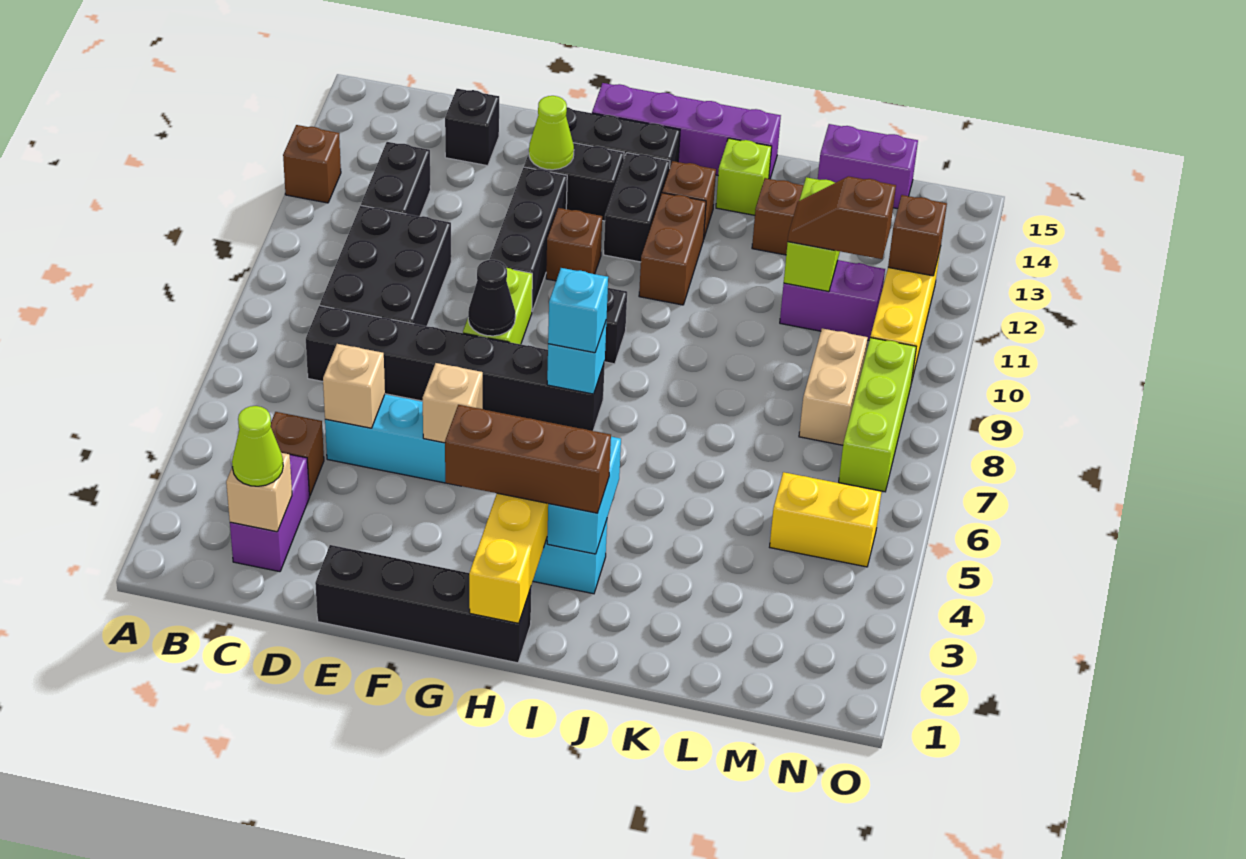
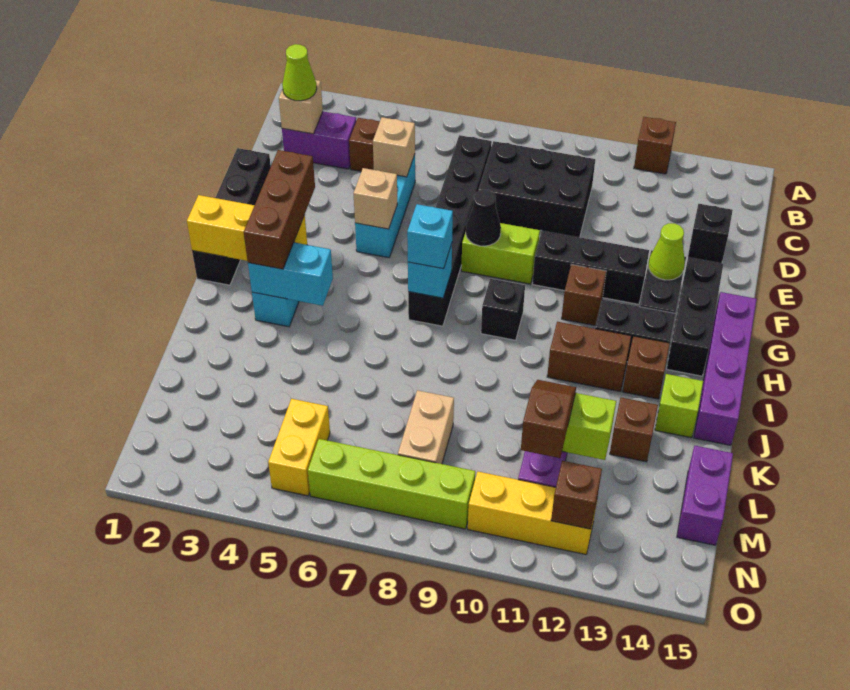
black 1x2 brick [361,142,431,217] -> none
tan 1x2 brick [799,328,868,445] -> tan 1x2 brick turned to [398,390,454,464]
lime 1x3 brick [839,338,916,492] -> lime 1x4 brick [308,439,475,529]

